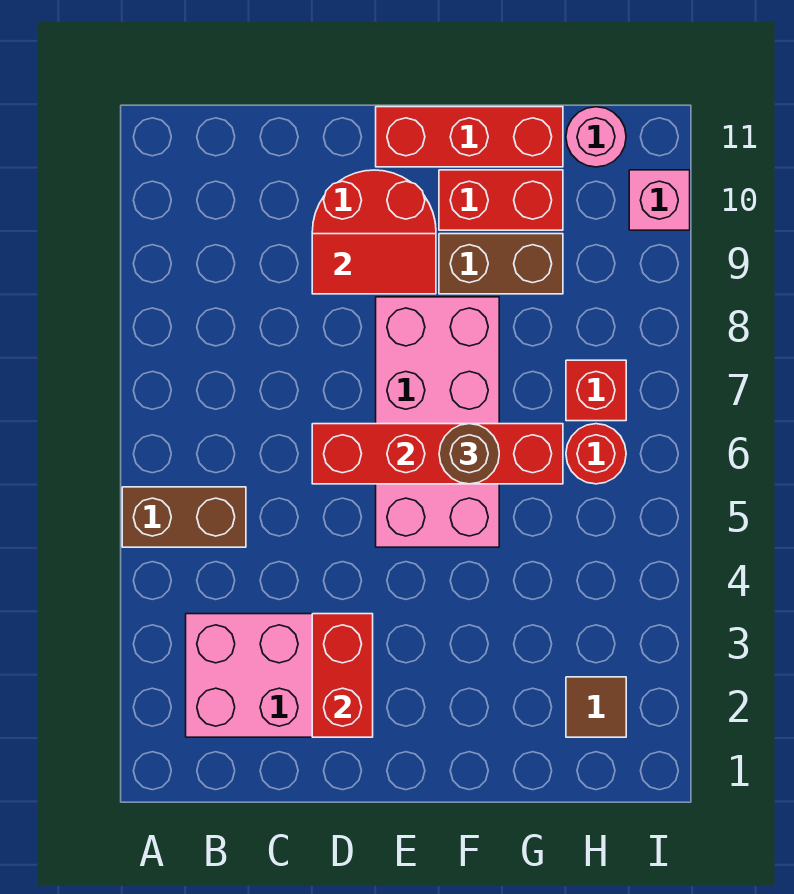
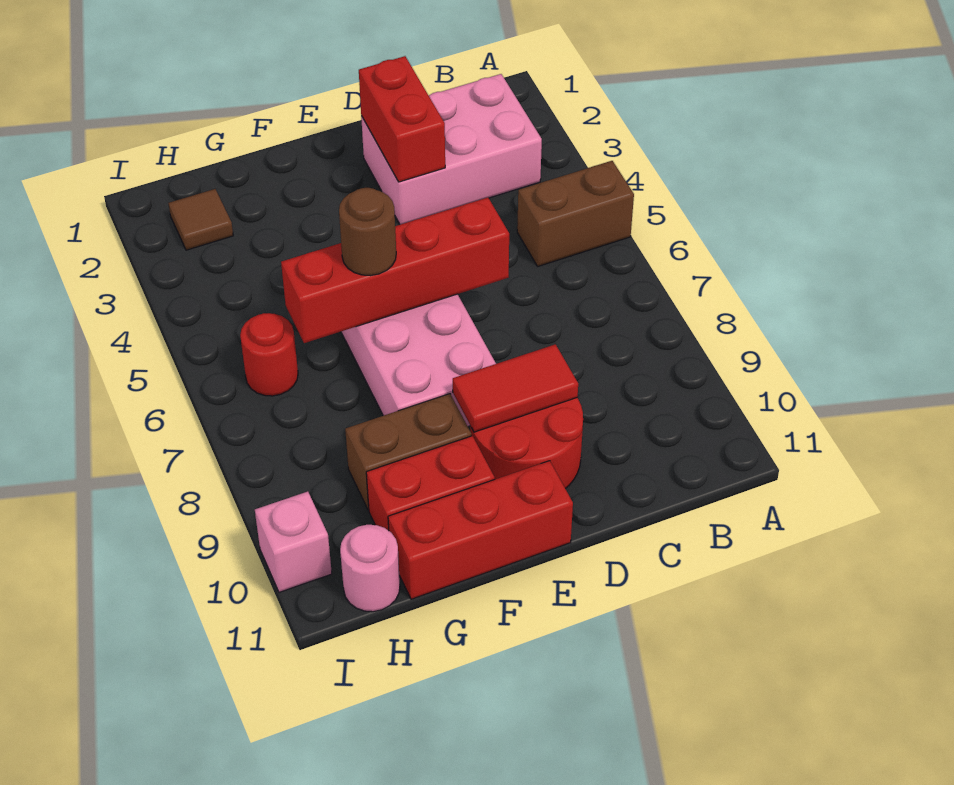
red 1x1 brick [566,360,626,421] -> none

